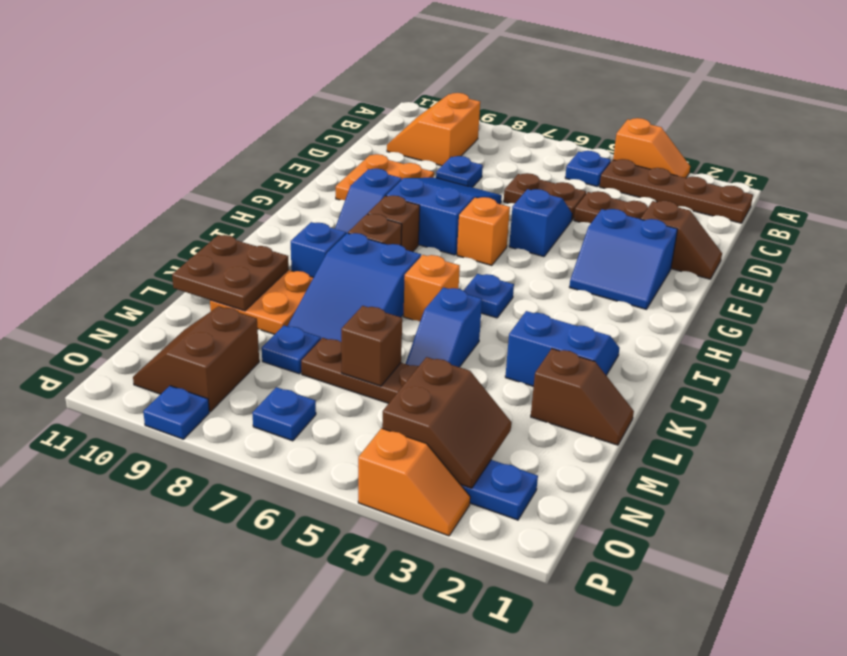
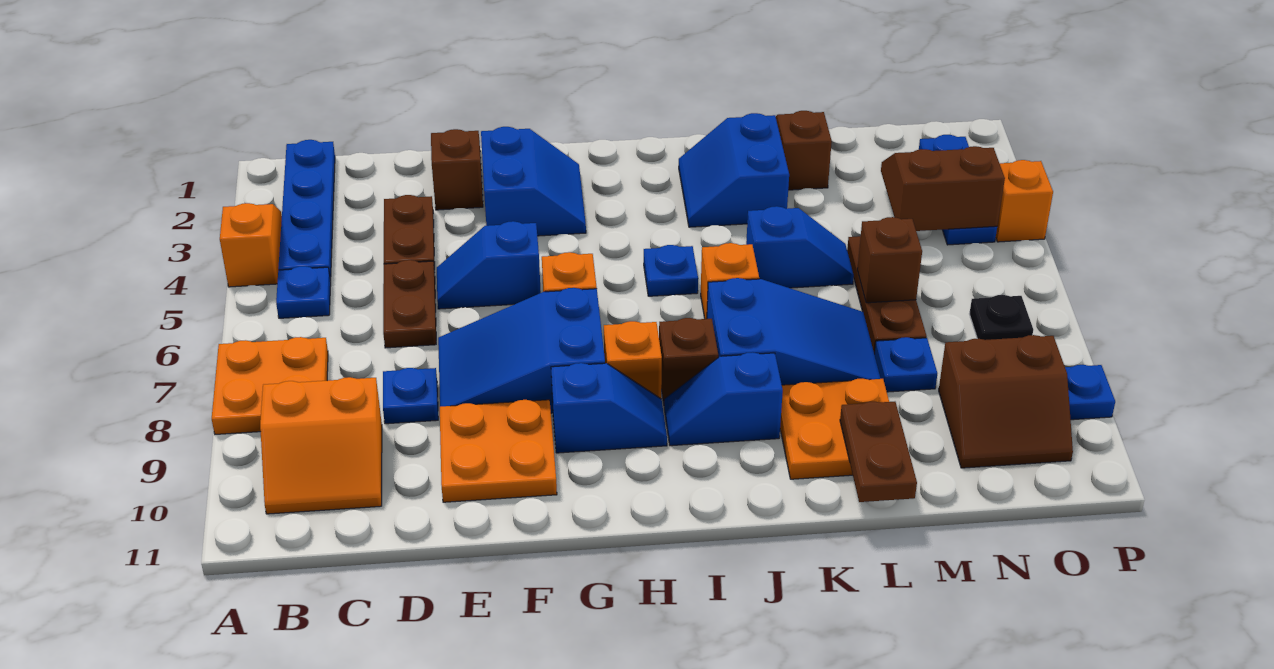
none -> orange 2x2 plate [212,337,328,434]
brown 1x4 plate [600,159,753,223] -> blue 1x4 plate [278,140,335,281]
brown 1x1 brick [368,195,420,252] -> orange 1x1 brick [604,321,662,399]
brown 2x2 plate [172,235,289,311] -> brown 1x2 plate [840,402,917,502]
blue 1x1 plate [252,387,316,441] -> black 1x1 plate [969,295,1033,340]

